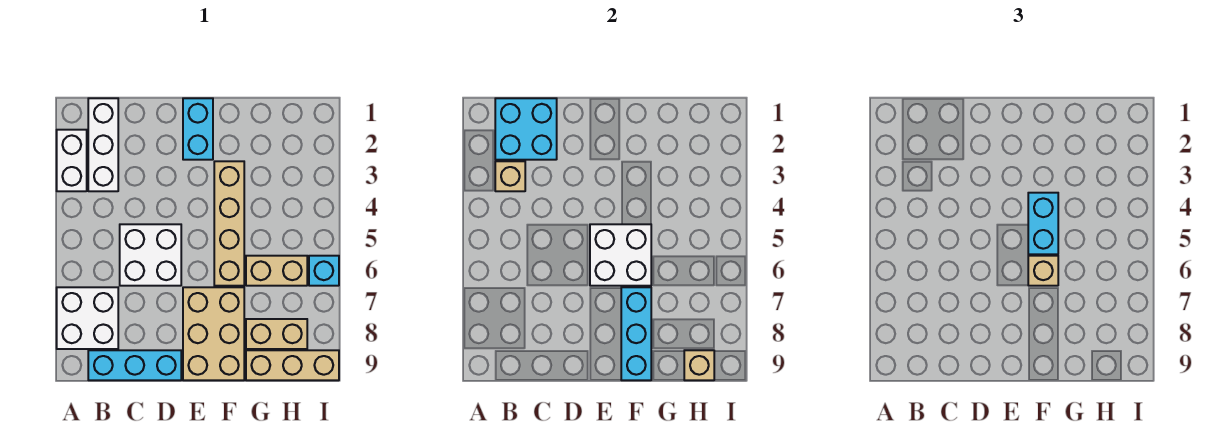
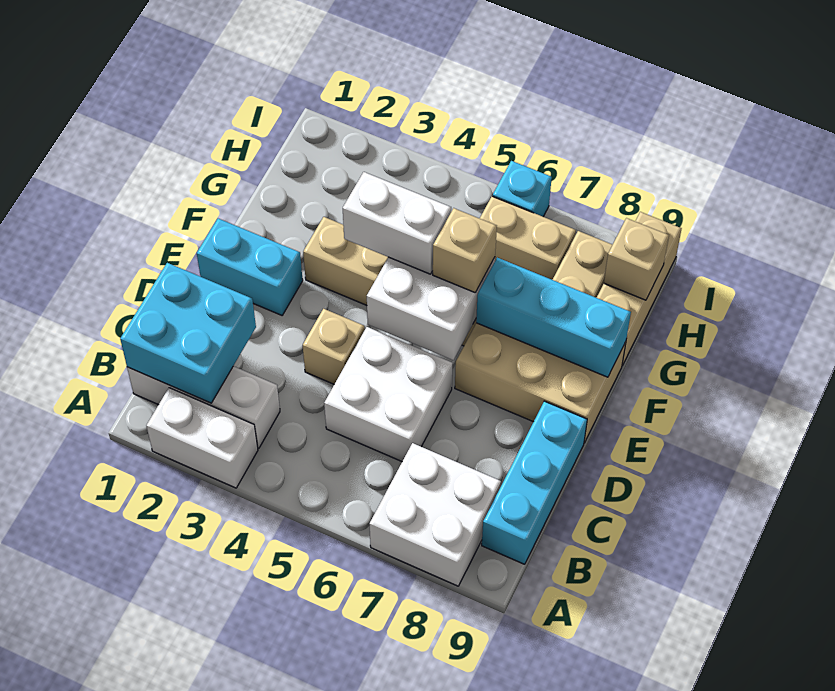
tan 1x1 brick [495,161,525,191] -> tan 1x1 brick moved to [303,309,365,384]
cyan 1x2 brick [1028,193,1058,254] -> white 1x2 brick [343,172,451,274]
tan 1x2 brick [246,256,307,286] -> tan 1x2 brick turned to [480,196,576,280]

